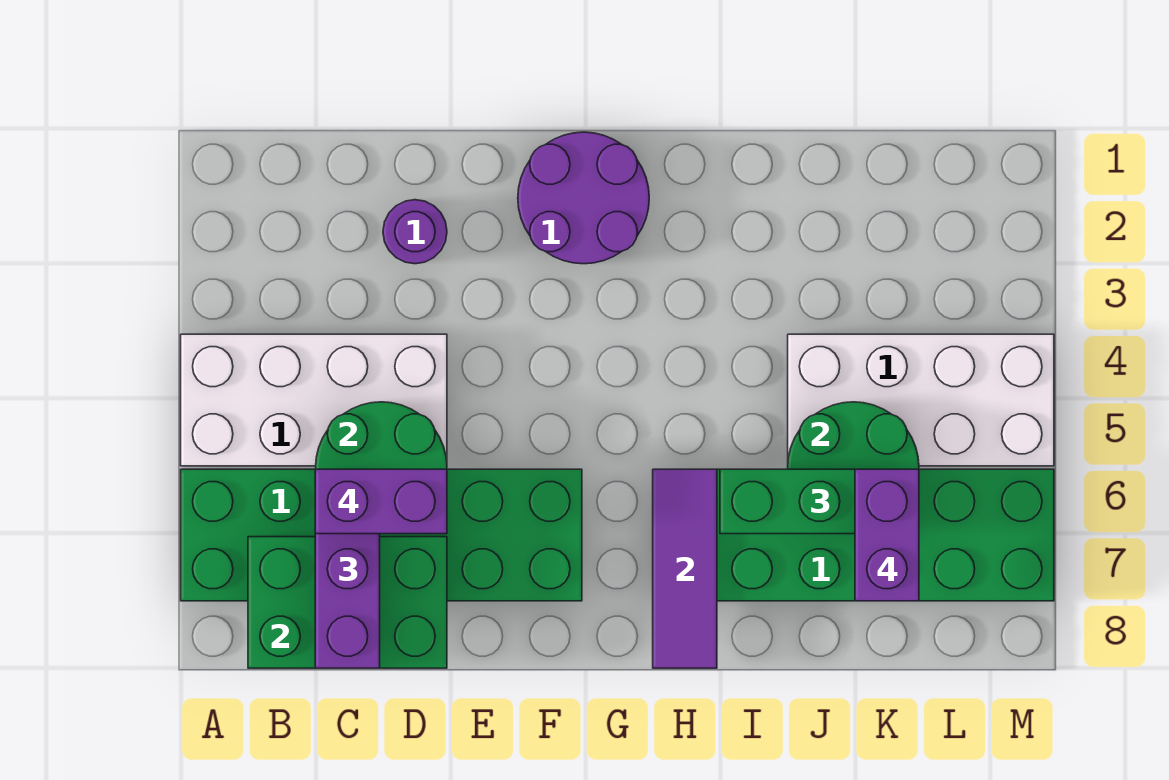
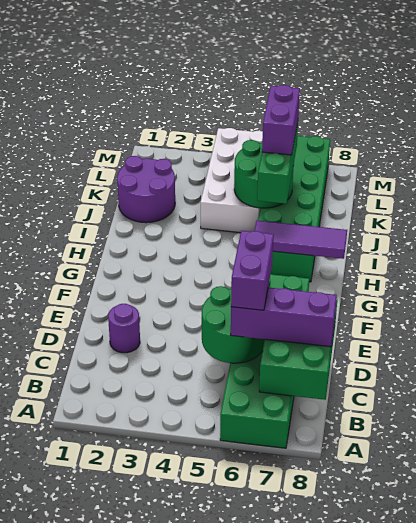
white 2x4 brick [181,334,447,466] -> none
purple 2x2 round brick [518,132,649,264] -> purple 2x2 round brick moved to [117,156,175,223]
purple 1x2 brick [855,469,919,601] -> purple 1x2 brick turned to [262,85,300,155]

